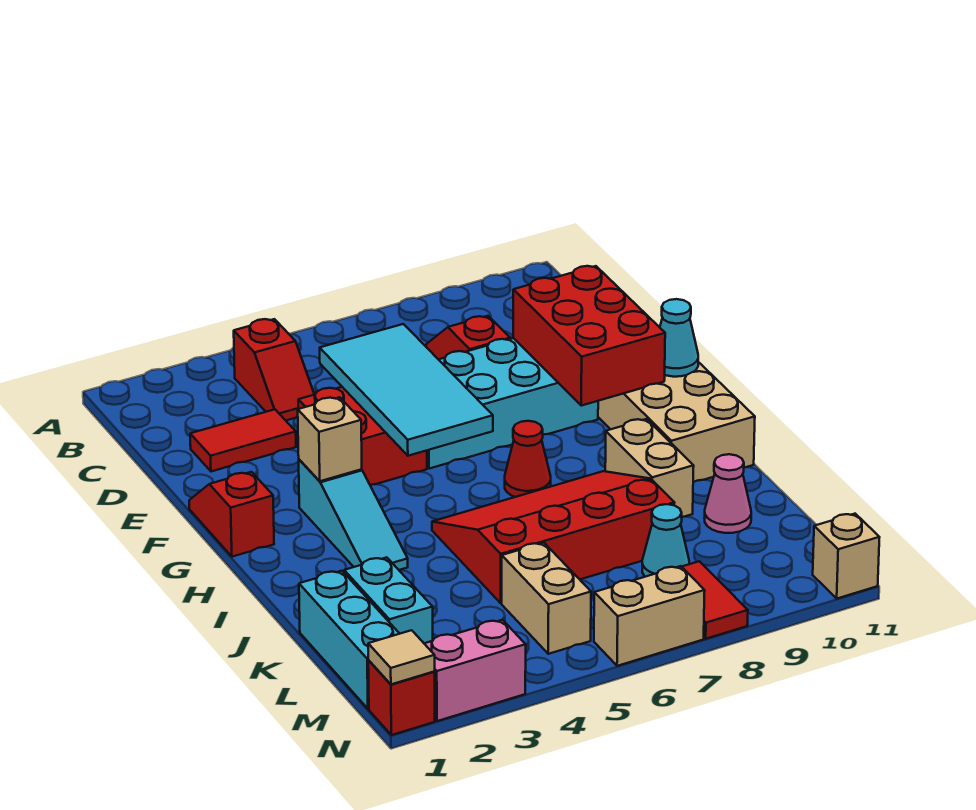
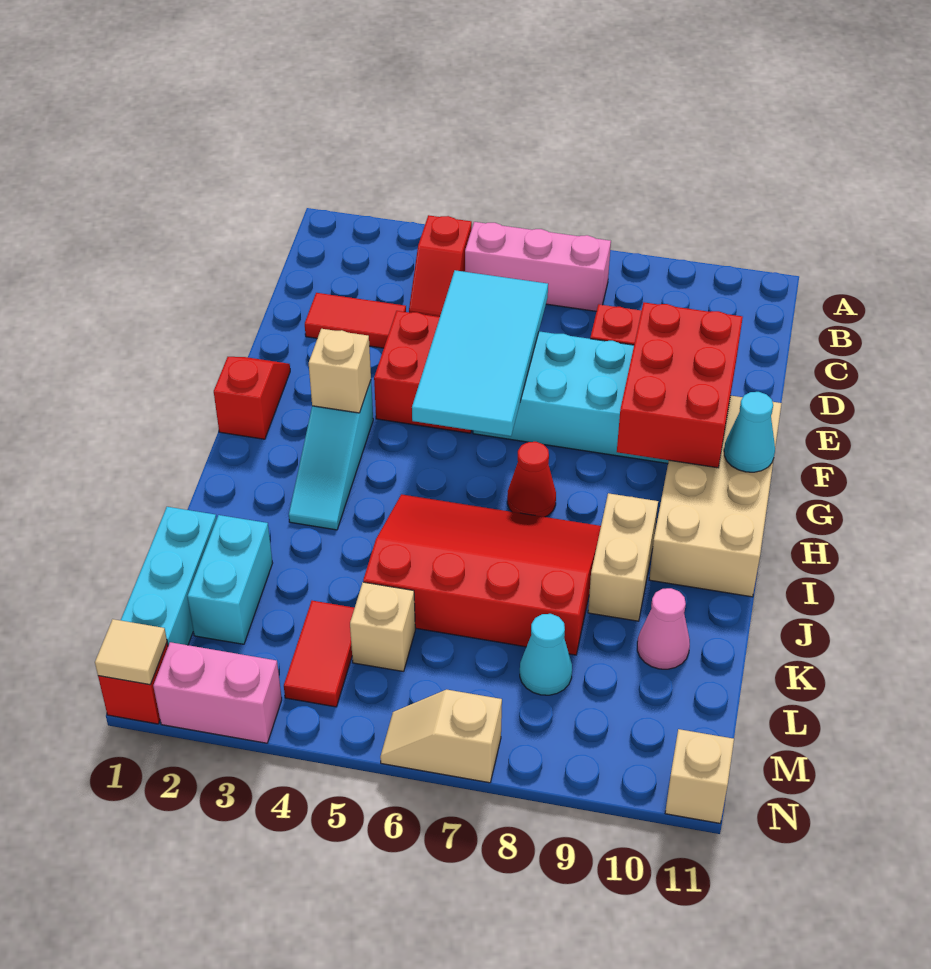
none -> pink 1x3 brick [465,222,611,311]
tan 1x2 brick [502,543,591,654] -> tan 1x1 brick [350,582,415,672]
red 1x2 tile [682,561,748,639] -> red 1x2 tile moved to [284,601,354,707]
tan 1x2 brick [594,566,705,666] -> tan 1x2 slope [380,690,502,783]

